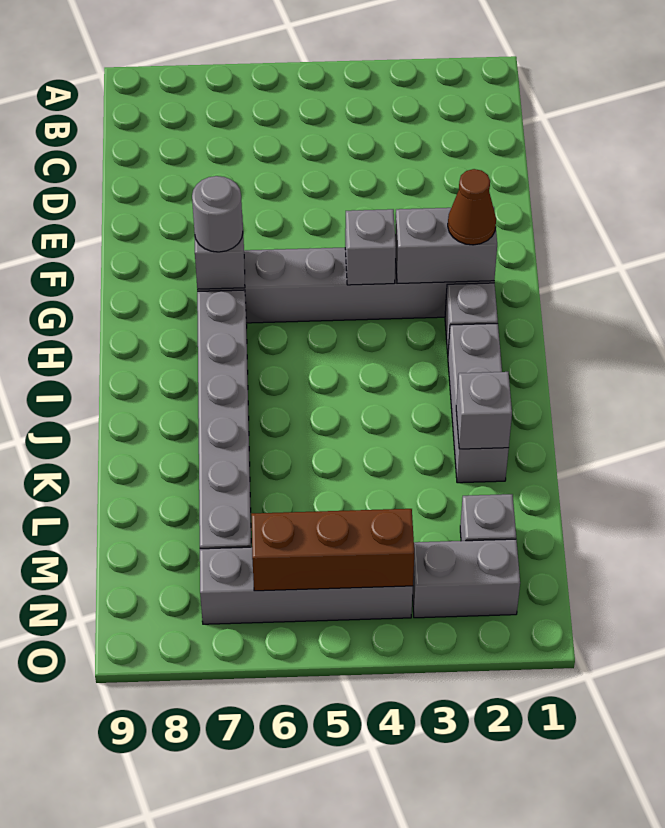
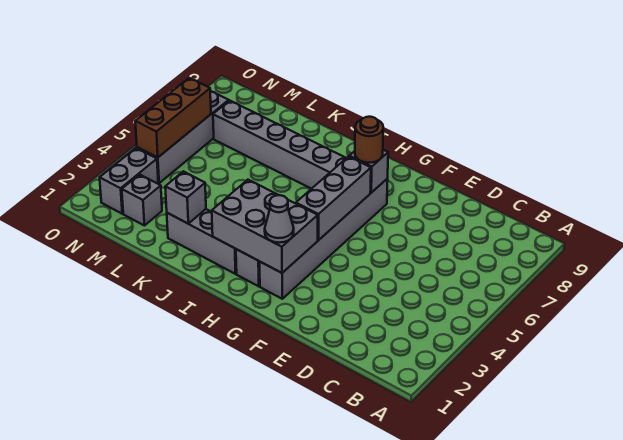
grey 1x2 brick [395,207,497,283] -> grey 2x3 brick [212,180,318,273]
brown 1x1 cone [448,169,496,245] -> grey 1x1 cone [265,195,294,243]
grey 1x1 brick [345,209,396,285] -> grey 1x3 brick [296,157,371,240]
grey 1x1 round brick [192,176,243,252] -> brown 1x1 round brick [355,117,383,163]

